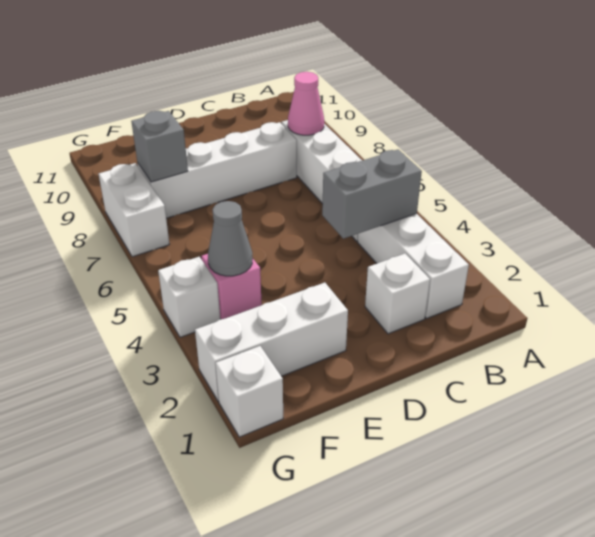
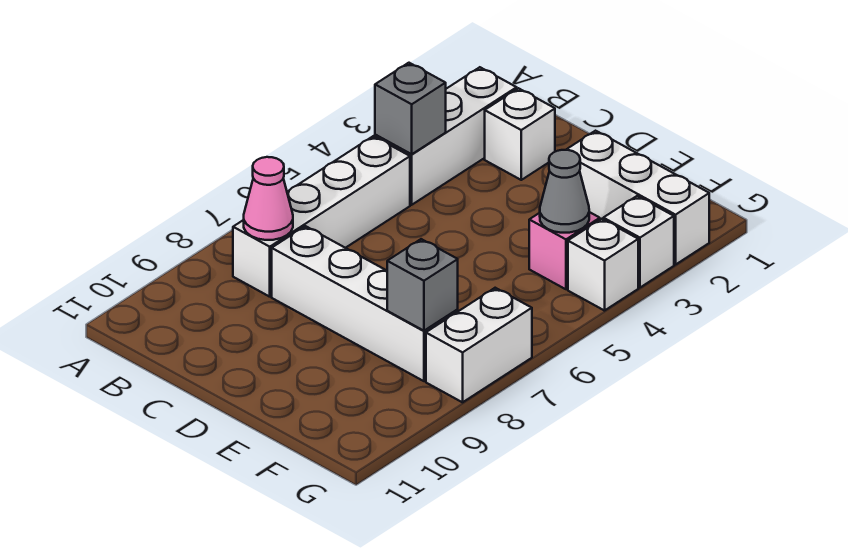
grey 1x2 brick [322,150,422,239] -> grey 1x1 brick [375,63,446,154]
white 1x1 brick [215,346,283,437] -> white 1x1 brick moved to [603,196,674,287]

